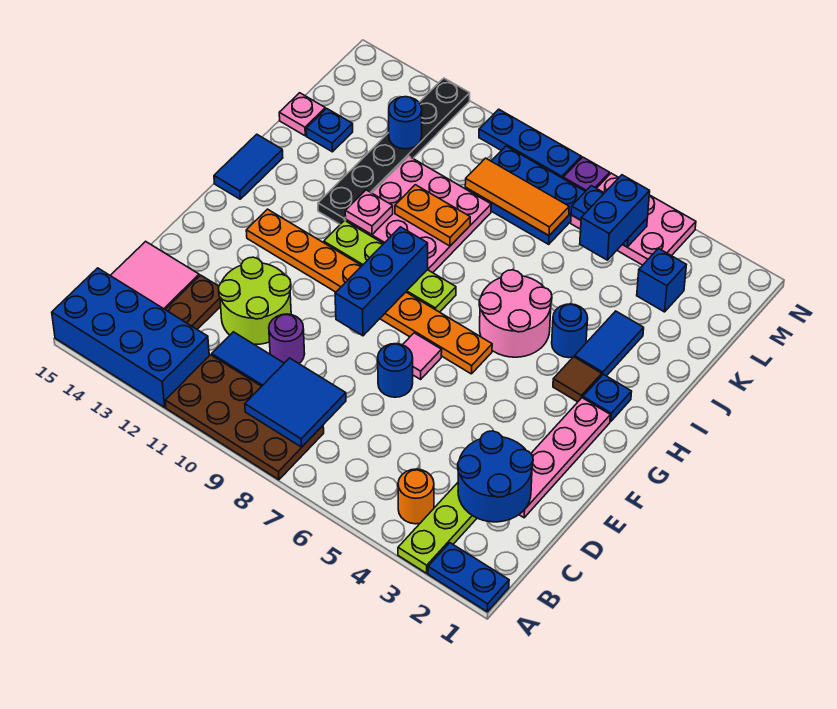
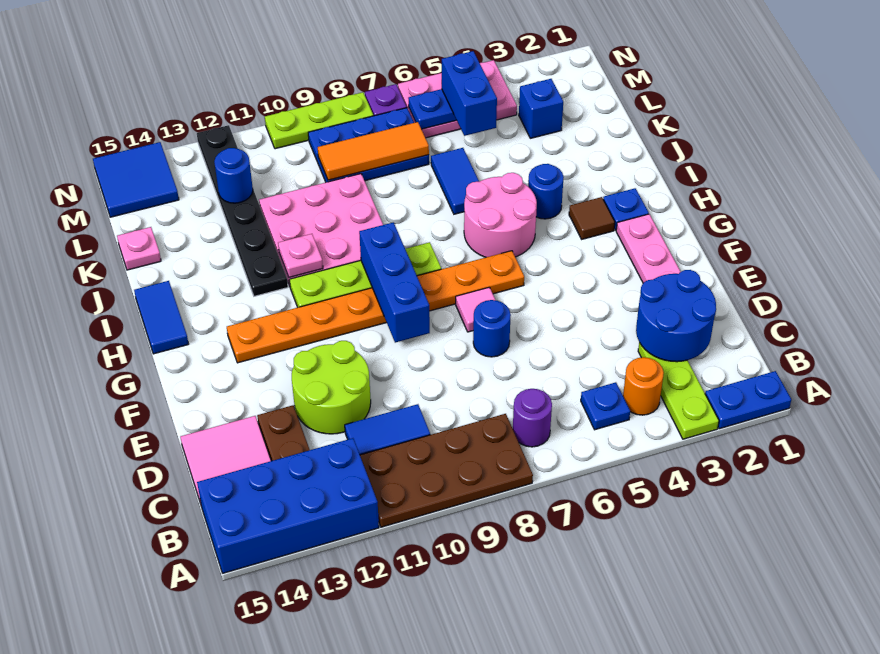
blue 2x2 tile [245,358,346,447] -> blue 2x2 tile moved to [93,142,179,217]
purple 1x1 round brick [269,314,305,363] -> purple 1x1 round brick moved to [513,389,552,447]
blue 1x2 tile [575,311,644,376] -> blue 1x2 tile moved to [431,148,479,214]
orange 1x2 plate [395,185,470,246] -> none
blue 1x1 plate [306,108,353,152] -> blue 1x1 plate moved to [581,382,630,430]
blue 1x3 plate [479,109,581,178] -> lime 1x3 plate [265,92,373,149]

